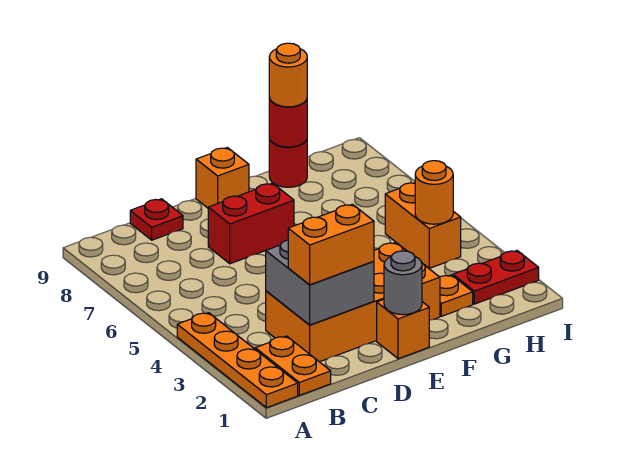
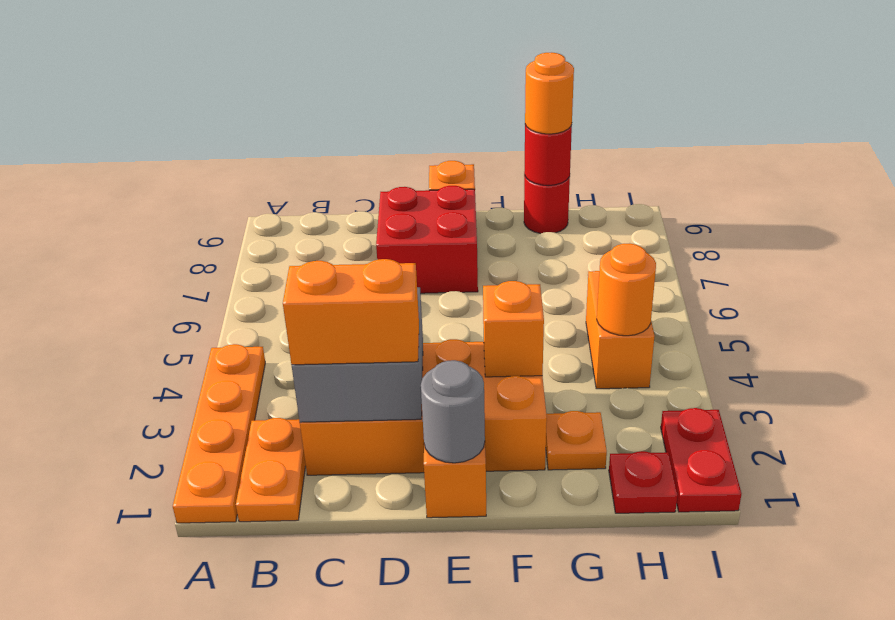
red 1x1 plate [130,199,183,240] -> red 1x1 plate moved to [609,451,678,513]
red 1x2 brick [208,183,294,264] -> red 2x2 brick [376,186,478,293]
none -> orange 1x1 brick [483,281,544,377]
red 1x2 plate [453,251,539,304] -> red 1x2 plate turned to [661,408,741,512]

